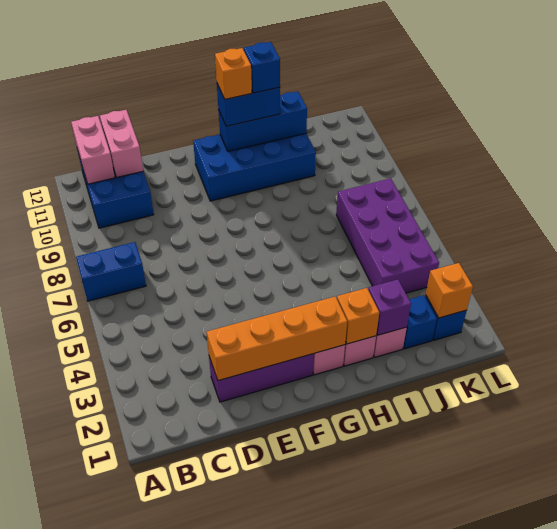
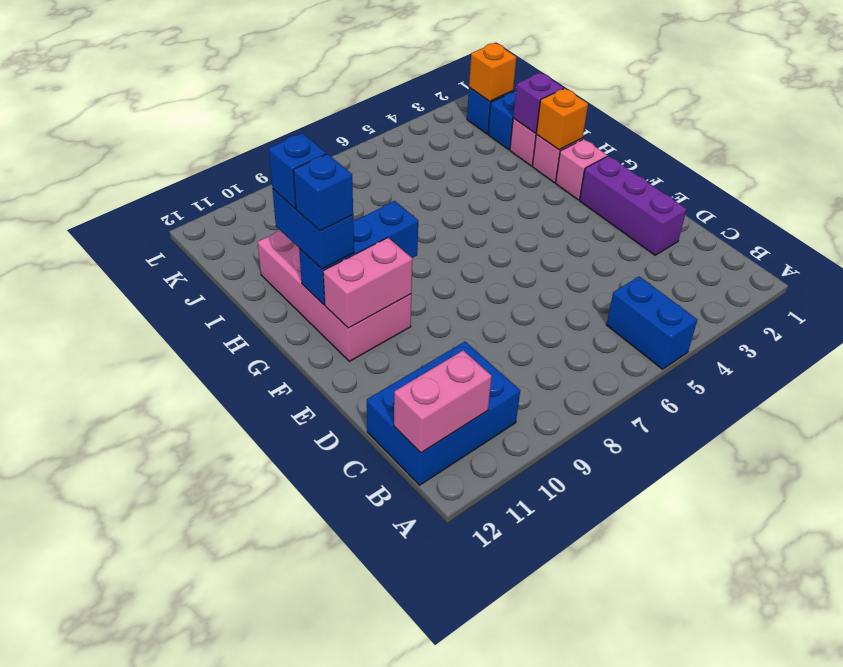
blue 1x2 brick [76,242,146,301] -> blue 1x2 brick moved to [606,276,697,369]
pink 1x2 brick [100,110,143,177] -> pink 1x2 brick moved to [323,238,412,328]
orange 1x4 brick [206,297,347,381] -> none
blue 2x4 brick [193,133,316,201] -> pink 2x4 brick [258,231,411,361]
blue 1x3 brick [218,91,307,151] -> blue 1x3 brick turned to [299,201,418,305]
orange 1x1 brick [215,48,252,99] -> blue 1x1 brick [293,154,353,231]
purple 2x4 brick [336,178,439,293] -> none

